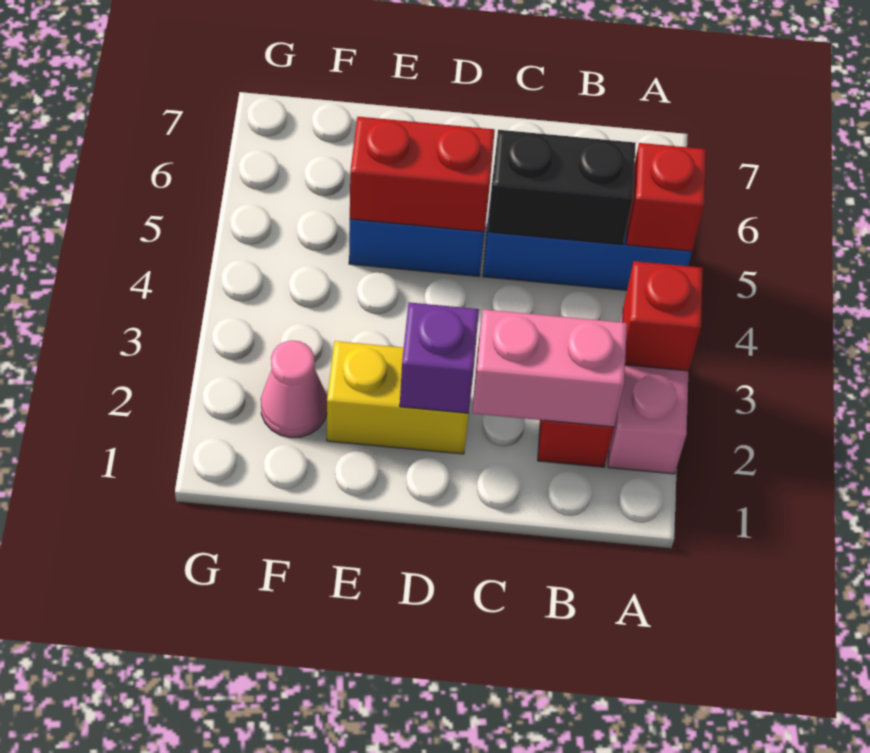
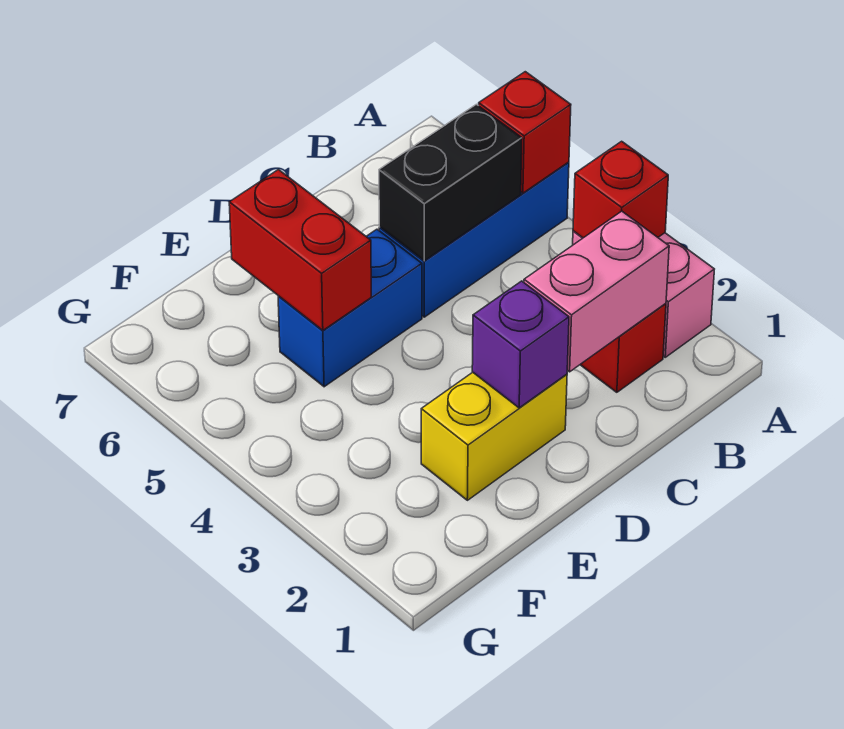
red 1x2 brick [350,117,495,232] -> red 1x2 brick turned to [229,170,371,330]
pink 1x1 cone [261,340,327,438] -> none

